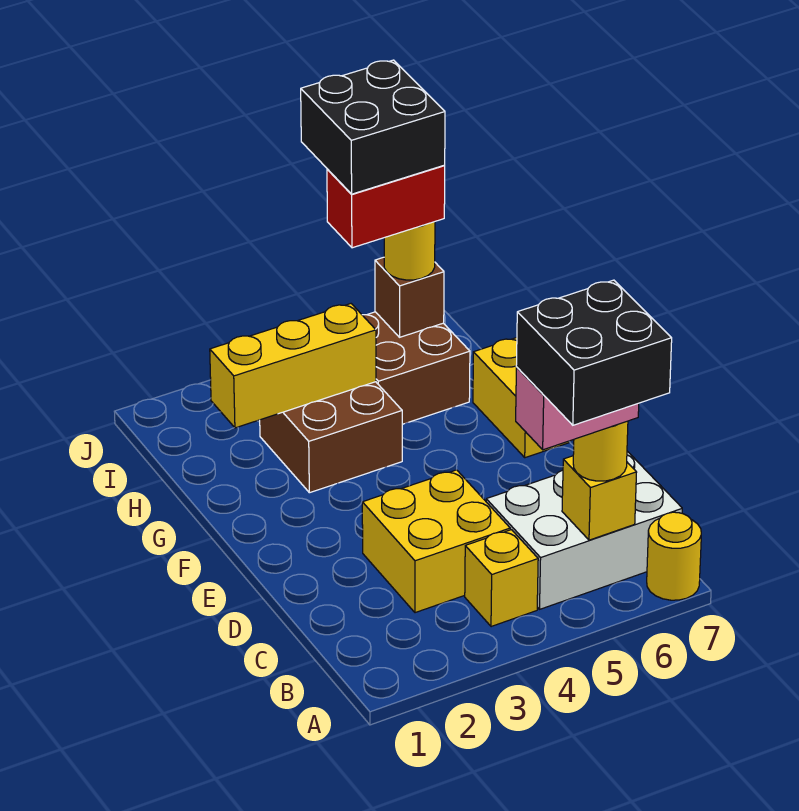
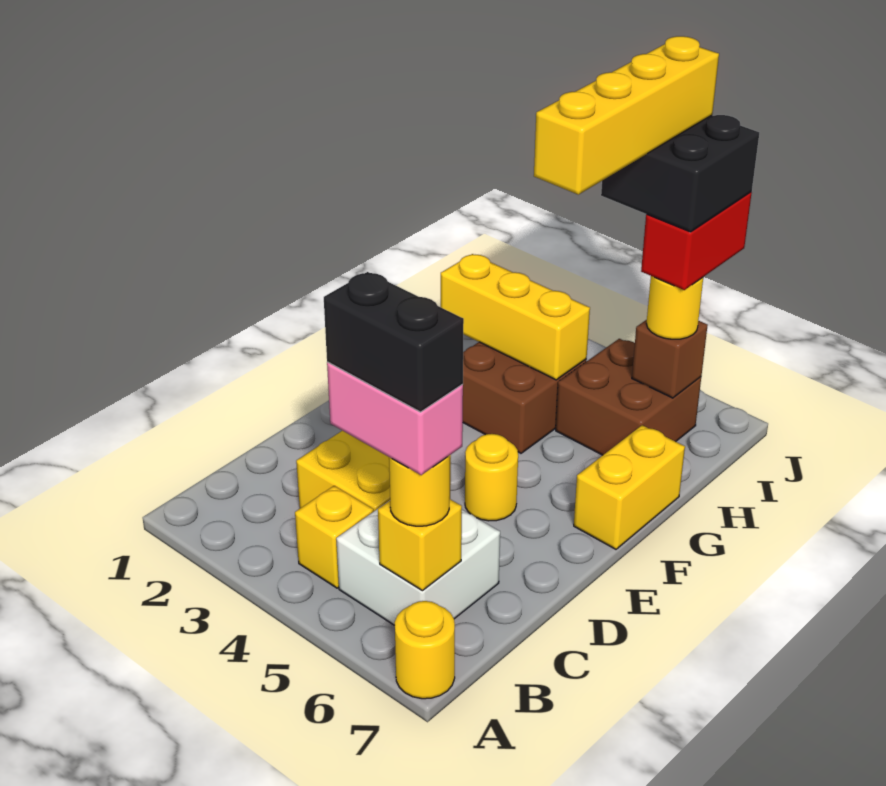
black 2x2 brick [516,280,672,425] -> black 1x2 brick [324,272,464,412]
white 2x3 brick [486,451,682,609] -> white 2x2 brick [336,500,500,625]
none -> yellow 1x1 round brick [465,434,518,521]
none -> yellow 1x4 brick [534,36,719,195]
red 1x2 brick [327,165,445,248] -> red 1x2 brick turned to [641,192,752,290]

